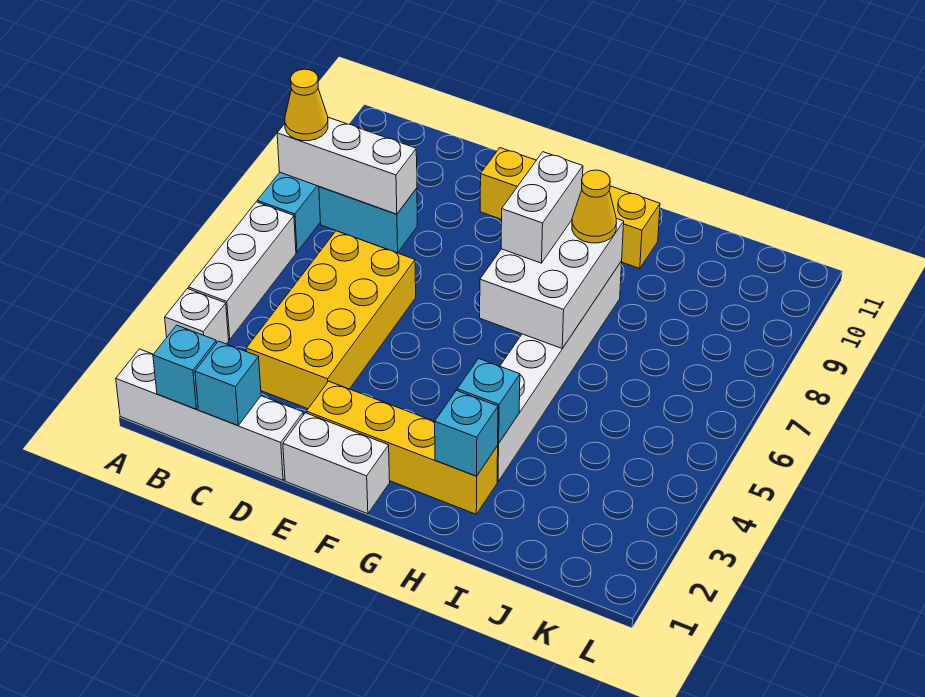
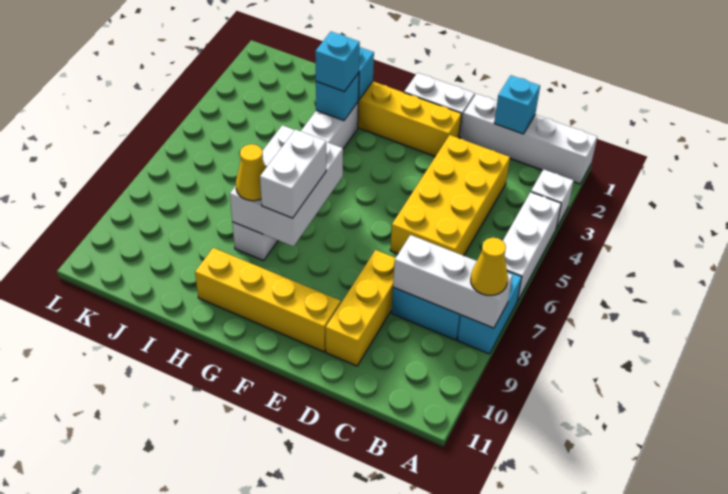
cyan 1x1 brick [153,325,217,409] -> cyan 1x1 brick moved to [315,32,360,92]
none -> yellow 1x3 brick [326,250,395,366]

